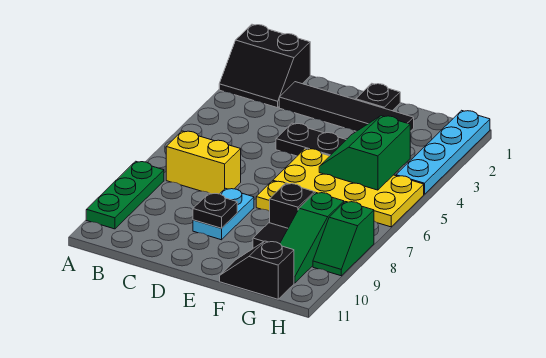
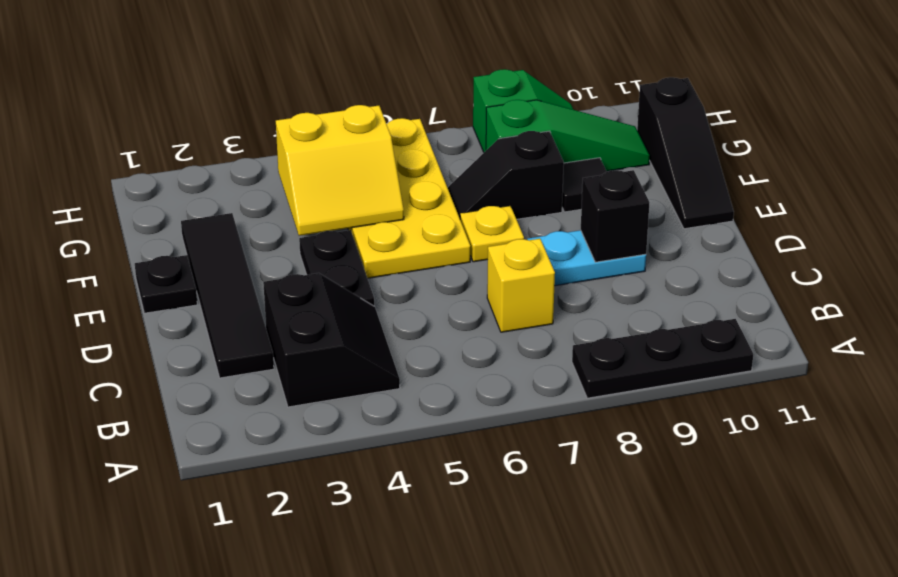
black 2x2 slope [219,24,310,108] -> black 2x2 slope moved to [263,273,400,407]
green 1x3 plate [86,161,164,229] -> black 1x3 plate [572,319,753,398]
yellow 1x2 brick [166,131,241,194] -> yellow 1x1 brick [487,239,555,332]
black 1x1 plate [193,193,237,228] -> black 1x1 brick [581,170,650,262]
green 2x2 slope [319,116,410,190] -> yellow 2x2 slope [276,105,404,236]
black 1x2 slope [220,241,294,299] -> black 1x3 slope [637,77,734,229]
cyan 1x4 plate [396,110,490,194] -> none

